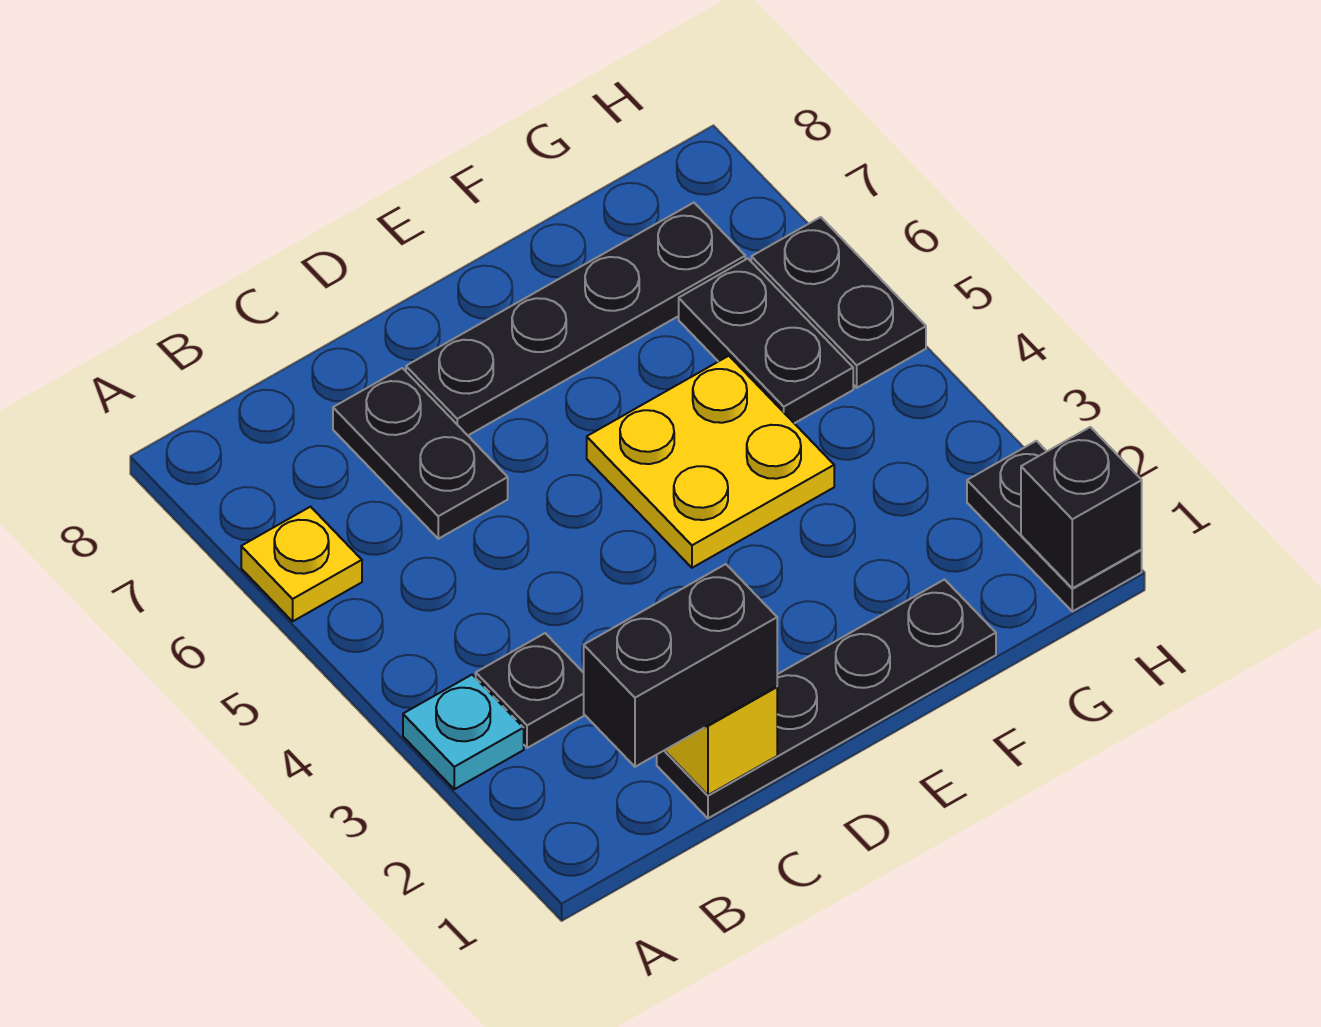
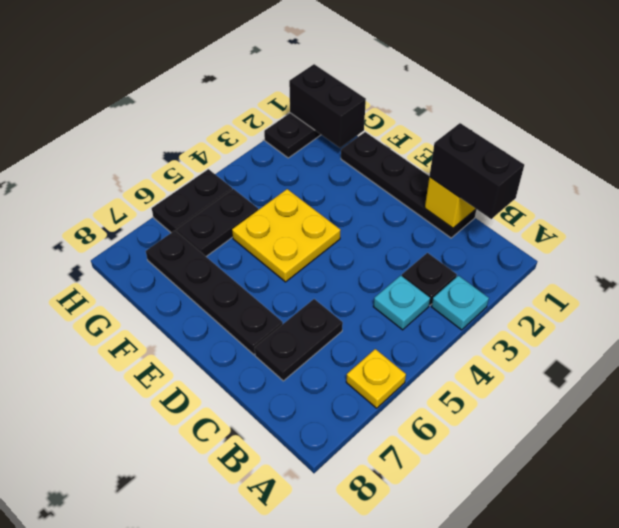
none -> cyan 1x1 plate [373,275,430,330]
black 1x1 brick [1021,427,1142,588] -> black 1x2 brick [289,64,366,148]

